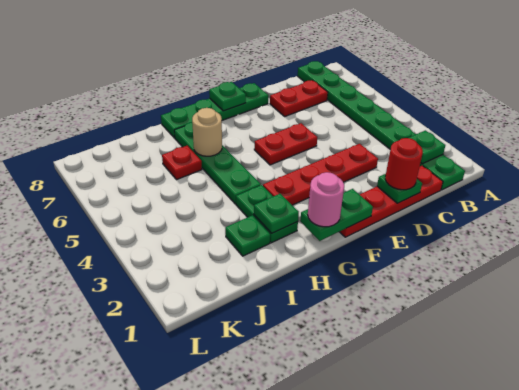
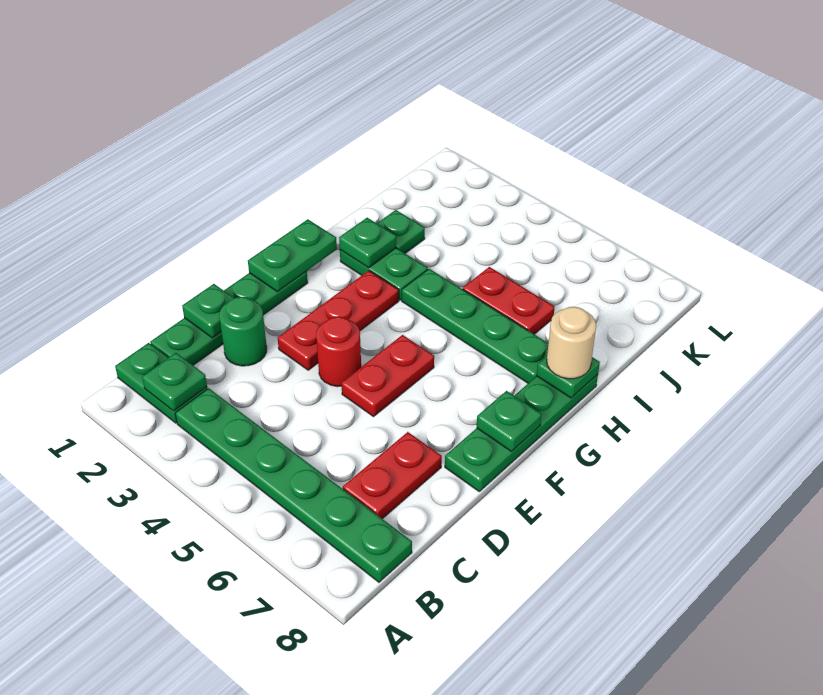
red 1x4 plate [340,166,443,237] -> green 1x4 plate [150,271,308,365]
red 1x1 round brick [385,138,423,190] -> red 1x1 round brick moved to [316,317,361,387]
none -> green 1x1 round brick [219,297,267,366]
red 1x4 plate [263,144,378,205] -> red 1x3 plate [278,271,399,370]
pink 1x1 round brick [308,172,344,227] -> none
tan 1x1 round brick [192,108,222,156] -> tan 1x1 round brick moved to [547,307,596,379]
none -> green 1x1 plate [537,356,600,398]
red 1x1 plate [162,146,202,180] -> red 1x2 plate [463,267,555,334]

